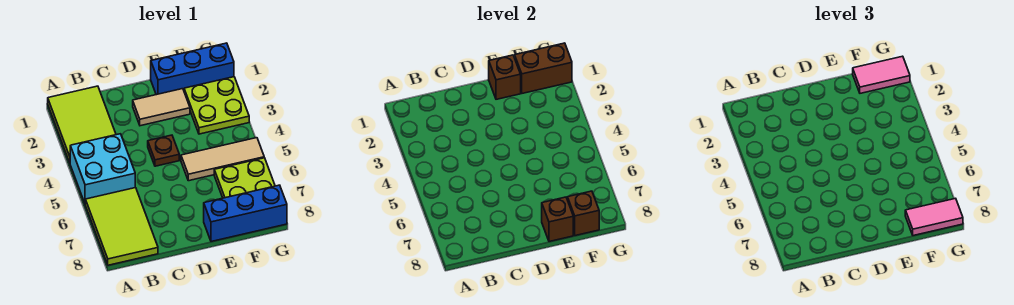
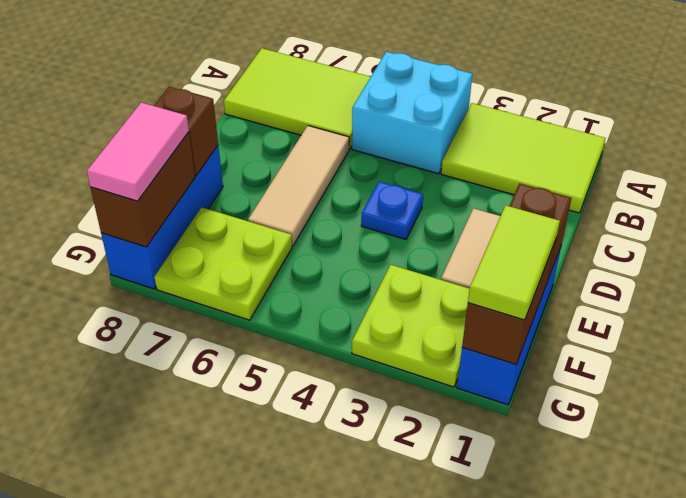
brown 1x1 plate [148,135,179,166] -> blue 1x1 plate [361,182,423,239]
tan 1x3 tile [181,138,264,181] -> tan 1x3 tile moved to [248,126,349,246]
pink 1x2 tile [853,56,910,93] -> lime 1x2 tile [468,205,560,320]
brown 1x1 brick [567,191,599,236] -> brown 1x2 brick [91,132,195,247]

